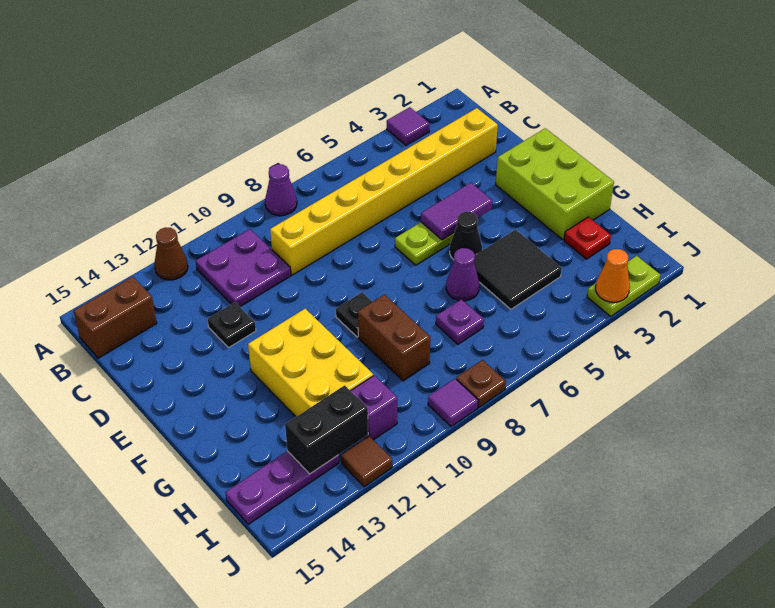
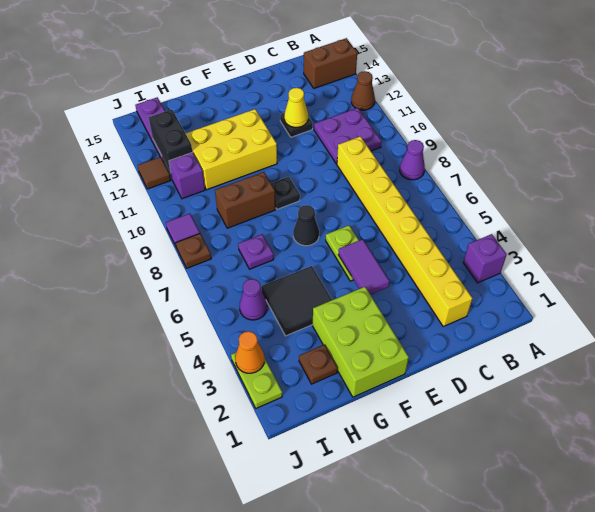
purple 1x1 tile [387,107,430,145] -> purple 1x1 brick [463,234,507,283]
brown 1x2 brick [73,277,157,358] -> brown 1x2 brick turned to [304,38,357,88]
none -> yellow 1x1 cone [284,88,308,127]
lime 2x3 brick [496,128,614,240] -> lime 2x3 brick turned to [313,287,409,397]
black 1x1 cone [450,212,482,260] -> black 1x1 cone moved to [293,205,319,246]
purple 1x1 cone [446,248,479,301] -> purple 1x1 cone moved to [239,279,267,320]
red 1x1 plate [564,217,611,259] -> brown 1x1 plate [299,345,338,384]

